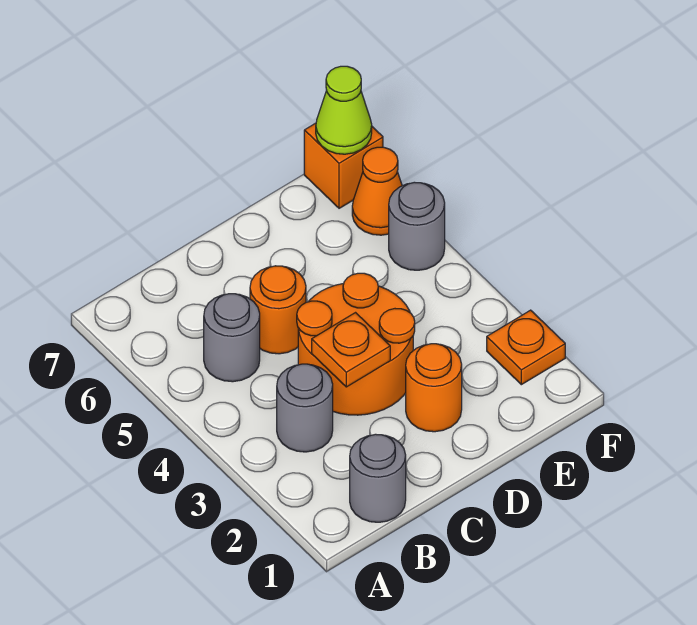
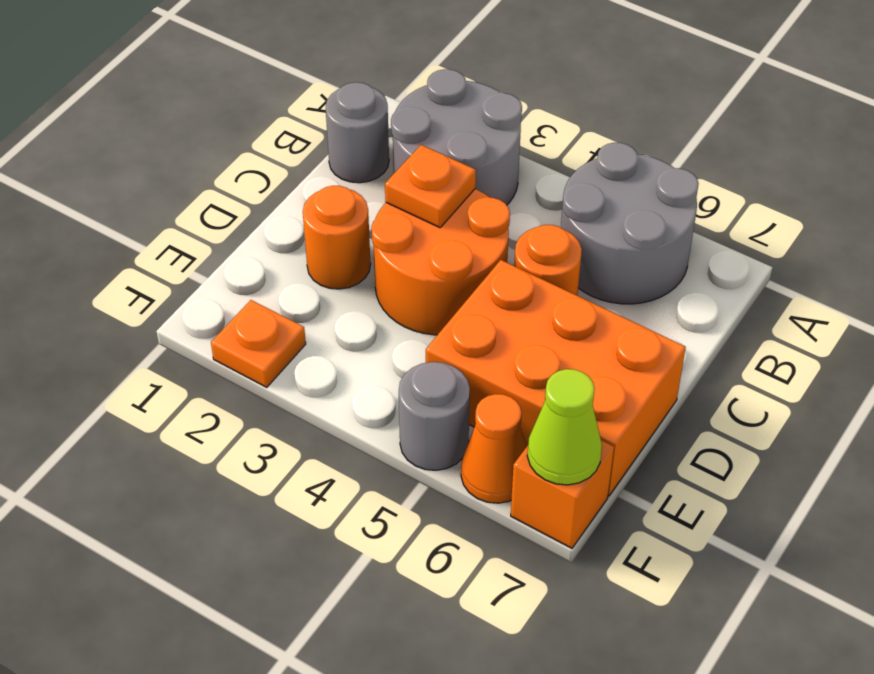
grey 1x1 round brick [277,364,333,452] -> grey 2x2 round brick [391,69,522,205]
grey 1x1 round brick [204,294,260,382] -> grey 2x2 round brick [561,143,699,304]
none -> orange 2x3 brick [426,260,686,496]

